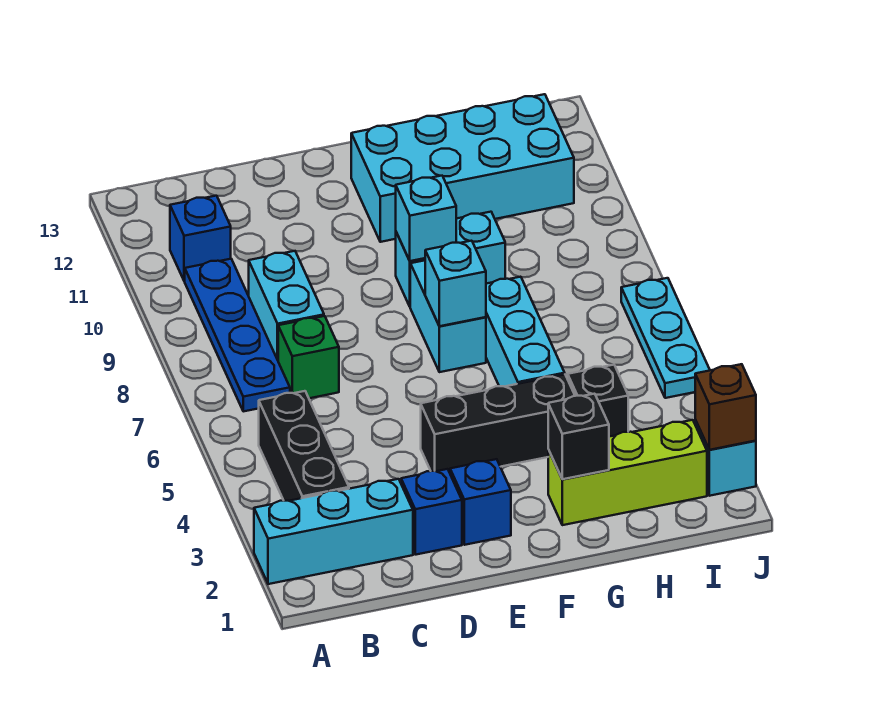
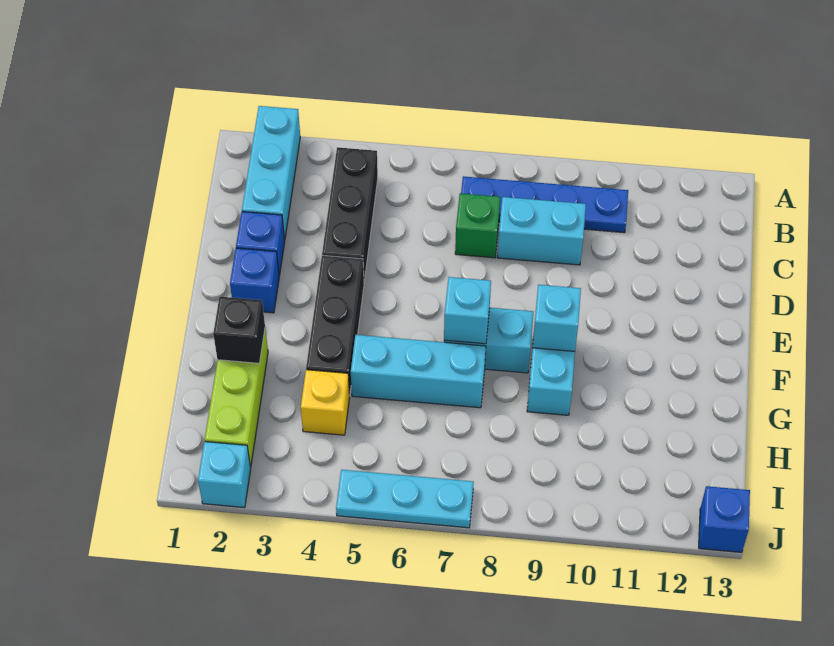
black 1x3 brick [259,391,349,501] -> black 1x3 brick turned to [322,147,378,281]
blue 1x1 brick [170,196,231,281] -> blue 1x1 brick moved to [699,486,750,552]
cyan 2x4 brick [351,94,574,242] -> none
black 1x1 brick [568,365,628,437] -> yellow 1x1 brick [301,370,350,435]
brown 1x1 brick [695,364,756,450] -> none

